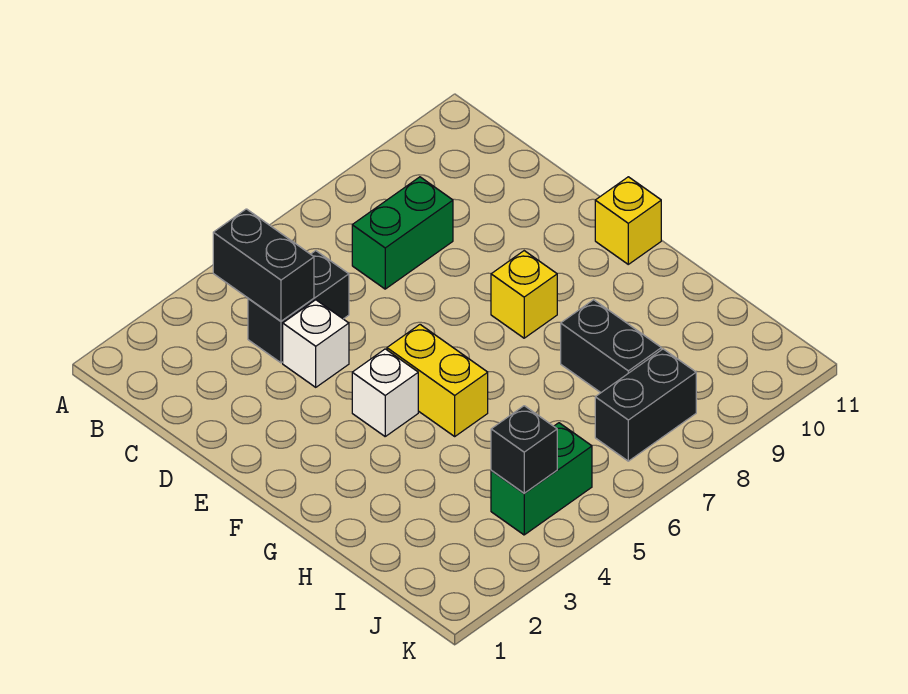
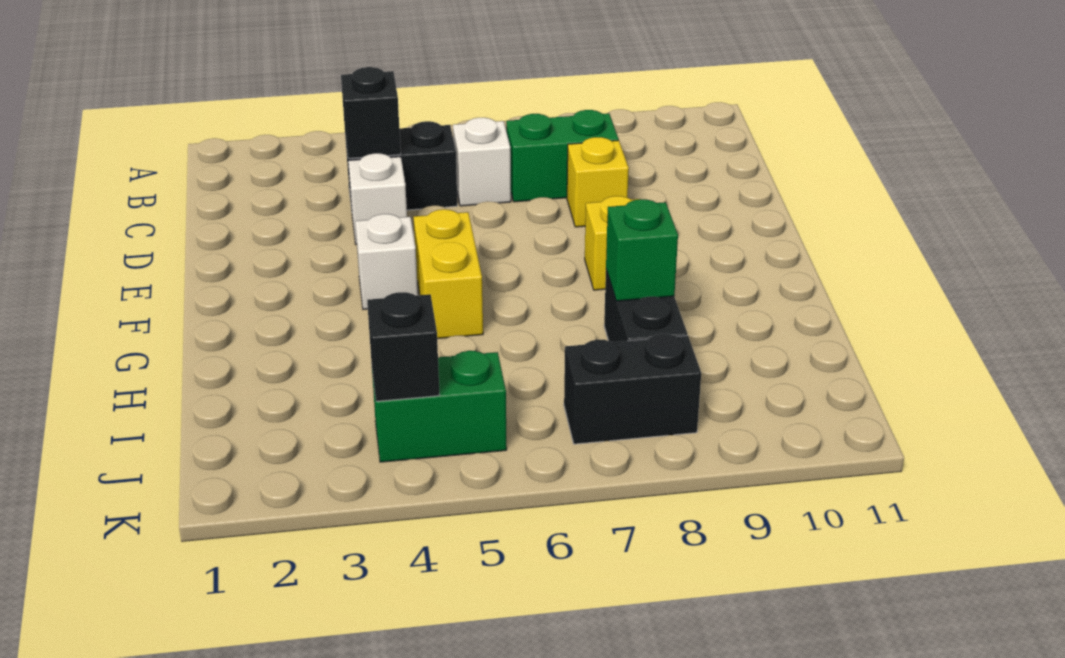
black 1x2 brick [213,209,314,321] -> black 1x1 brick [341,67,401,158]
none -> white 1x1 brick [453,118,511,206]
yellow 1x1 brick [595,177,661,264] -> yellow 1x1 brick moved to [567,137,629,227]
none -> green 1x1 brick [606,199,678,301]

